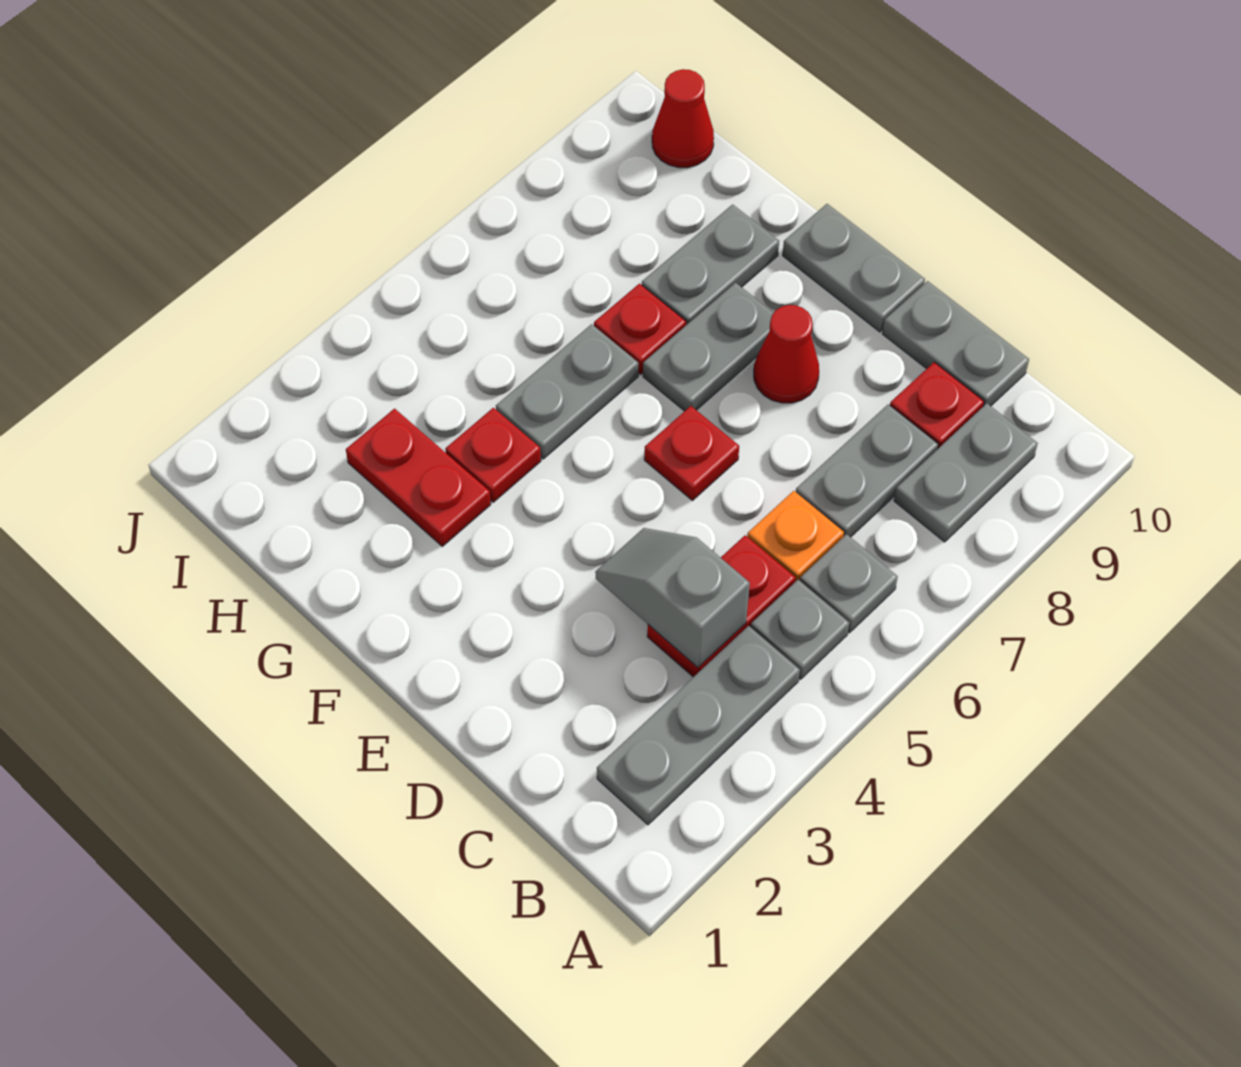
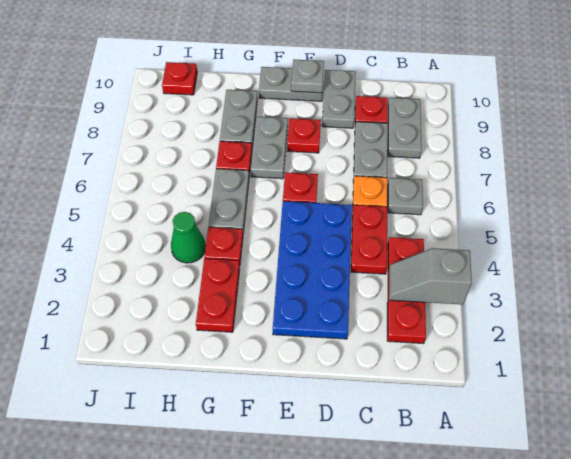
grey 1x3 plate [597,626,800,825] -> red 1x3 plate [387,237,426,344]
grey 1x1 plate [751,580,849,679] -> grey 1x1 plate moved to [291,60,324,93]
grey 1x2 slope [595,528,750,667] -> grey 1x2 slope moved to [389,248,472,304]
grey 1x2 plate [882,281,1029,406] -> grey 1x2 plate turned to [322,70,356,128]
none -> blue 2x4 plate [273,201,352,339]
red 1x1 cone [754,305,819,403] -> red 1x1 plate [287,118,321,153]
red 1x2 plate [346,409,491,546] -> red 1x2 plate turned to [196,259,240,332]
none -> green 1x1 cone [171,212,206,263]
red 1x1 cone [652,69,714,168] -> red 1x1 plate [162,62,197,95]

